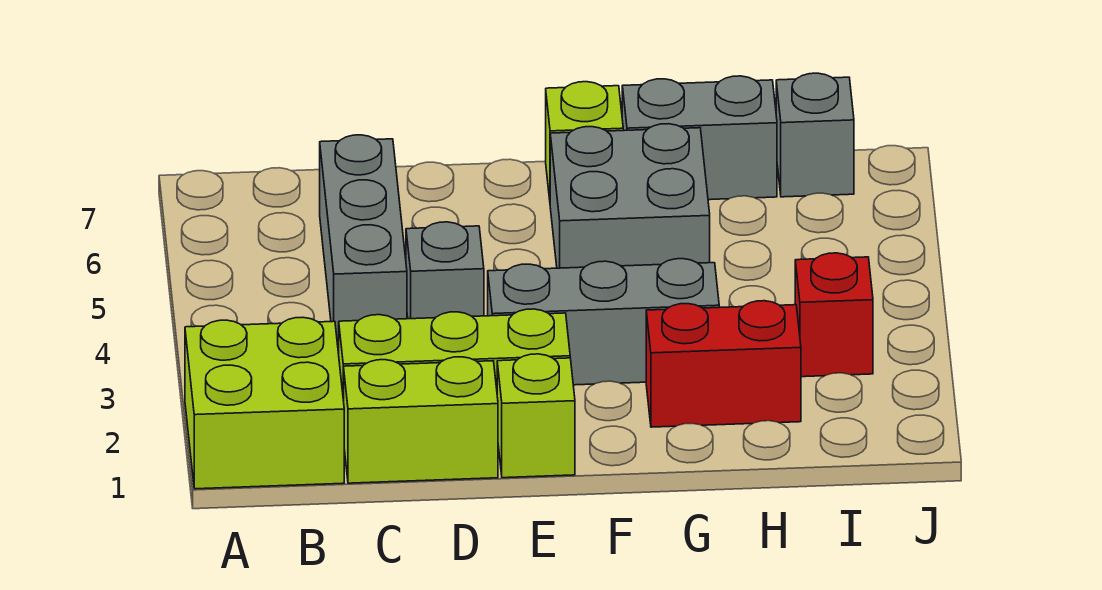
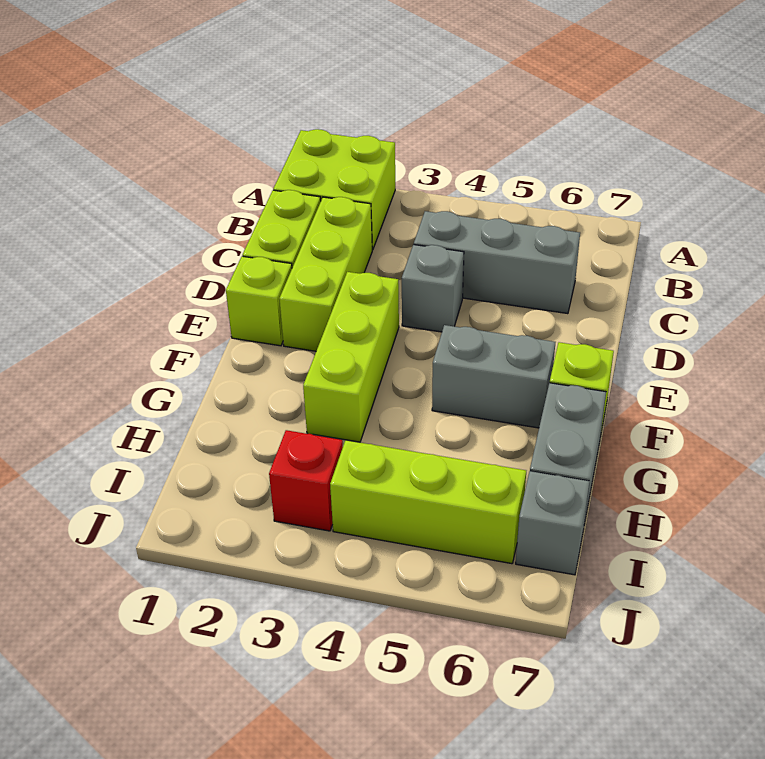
grey 1x3 brick [488,259,719,385] -> lime 1x3 brick [303,272,399,442]
grey 2x2 brick [550,124,710,268] -> grey 1x2 brick [432,325,555,428]
red 1x2 brick [646,301,801,427] -> none
none -> lime 1x3 brick [330,440,526,564]

